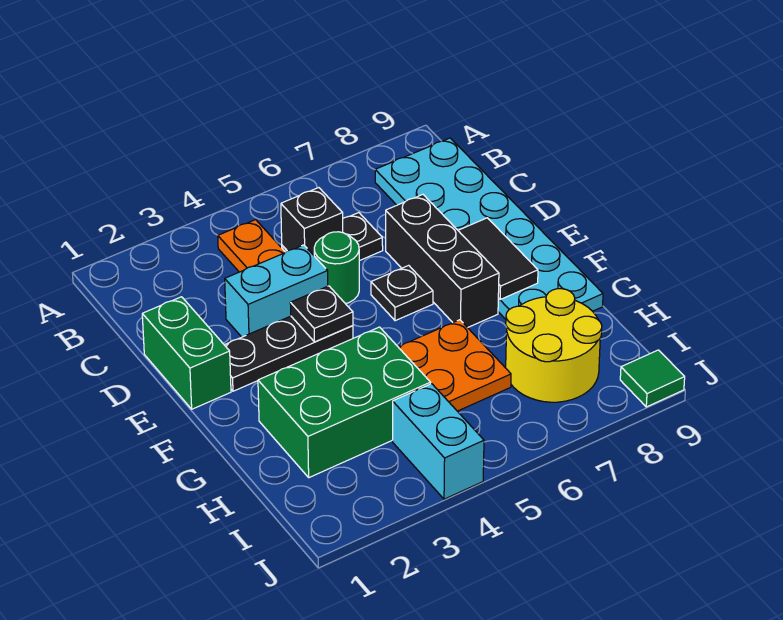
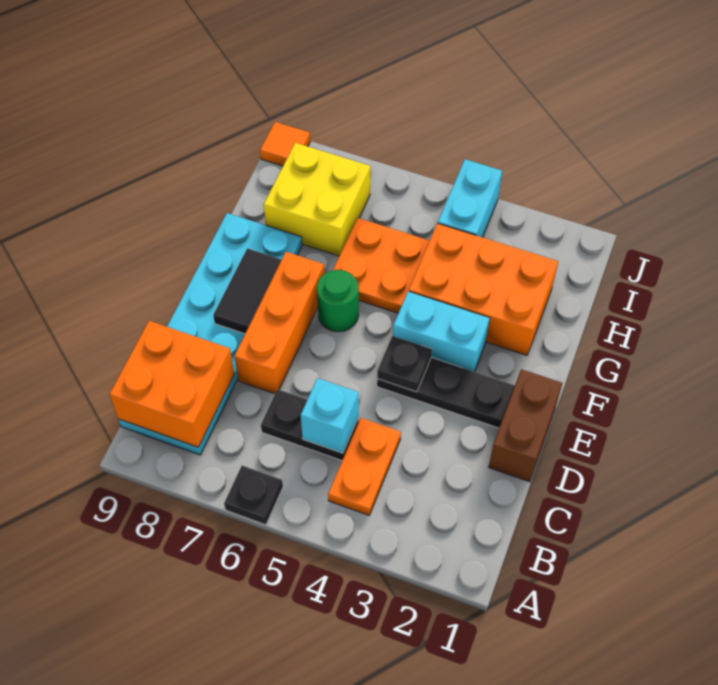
none -> orange 2x2 brick [110,321,234,447]
black 1x1 brick [281,188,343,255] -> cyan 1x1 brick [301,378,359,453]
green 1x2 brick [142,297,231,409] -> brown 1x2 brick [489,369,563,482]
cyan 1x2 brick [225,245,328,337] -> cyan 1x2 brick moved to [393,291,490,372]
green 1x1 round brick [314,232,359,304] -> green 1x1 round brick moved to [317,270,359,332]
black 1x3 brick [386,194,499,328] -> orange 1x3 brick [234,252,324,394]
black 1x1 plate [371,265,433,321] -> black 1x1 plate moved to [224,466,283,525]
green 2x3 brick [258,327,431,478] -> orange 2x3 brick [409,223,558,355]
yellow 2x2 round brick [506,289,602,402] -> yellow 2x2 brick [264,143,370,256]
green 1x1 tile [620,350,685,407] -> orange 1x1 tile [260,122,310,166]

